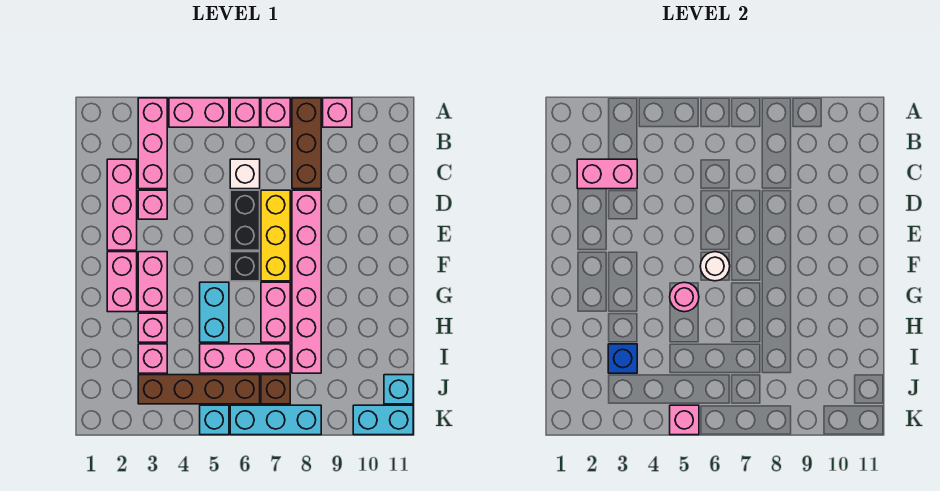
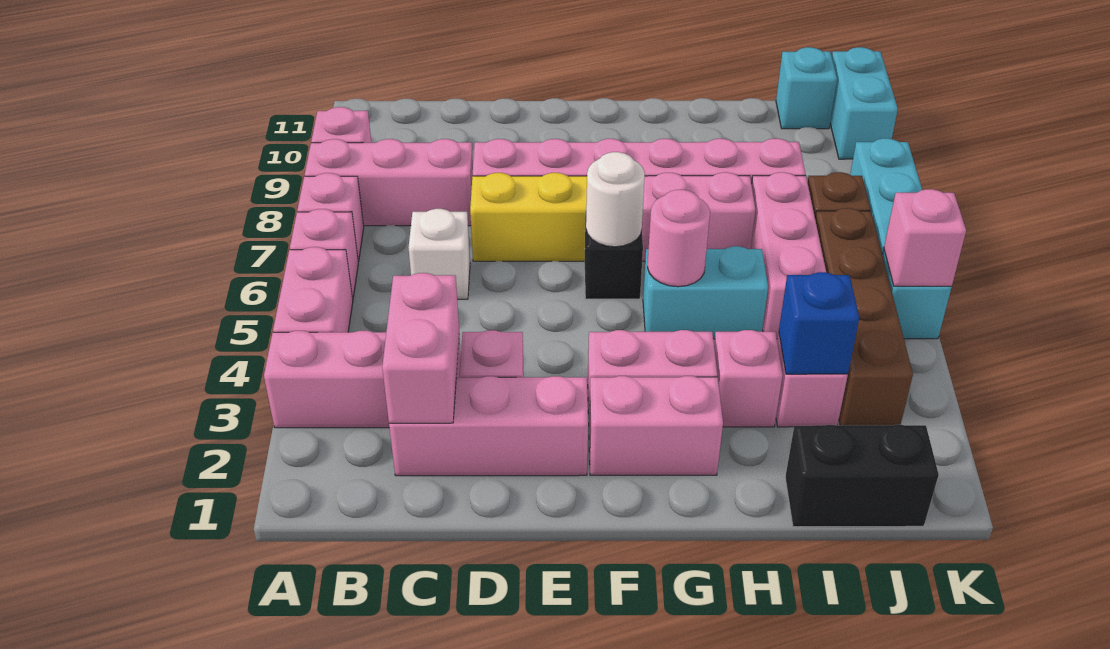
brown 1x3 brick [292,98,321,189] -> pink 1x3 brick [305,139,473,226]
black 1x2 brick [230,190,260,250] -> black 1x2 brick moved to [785,425,939,527]

